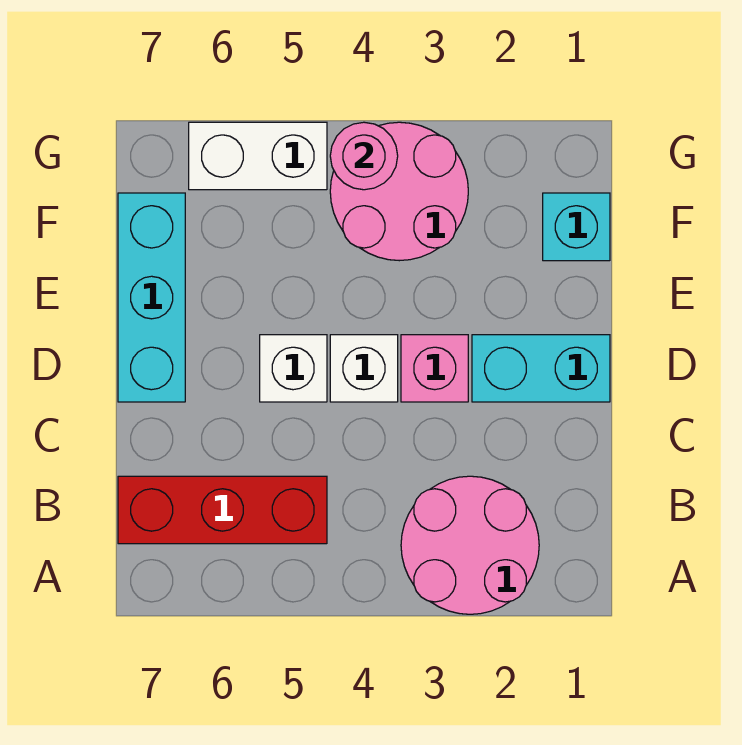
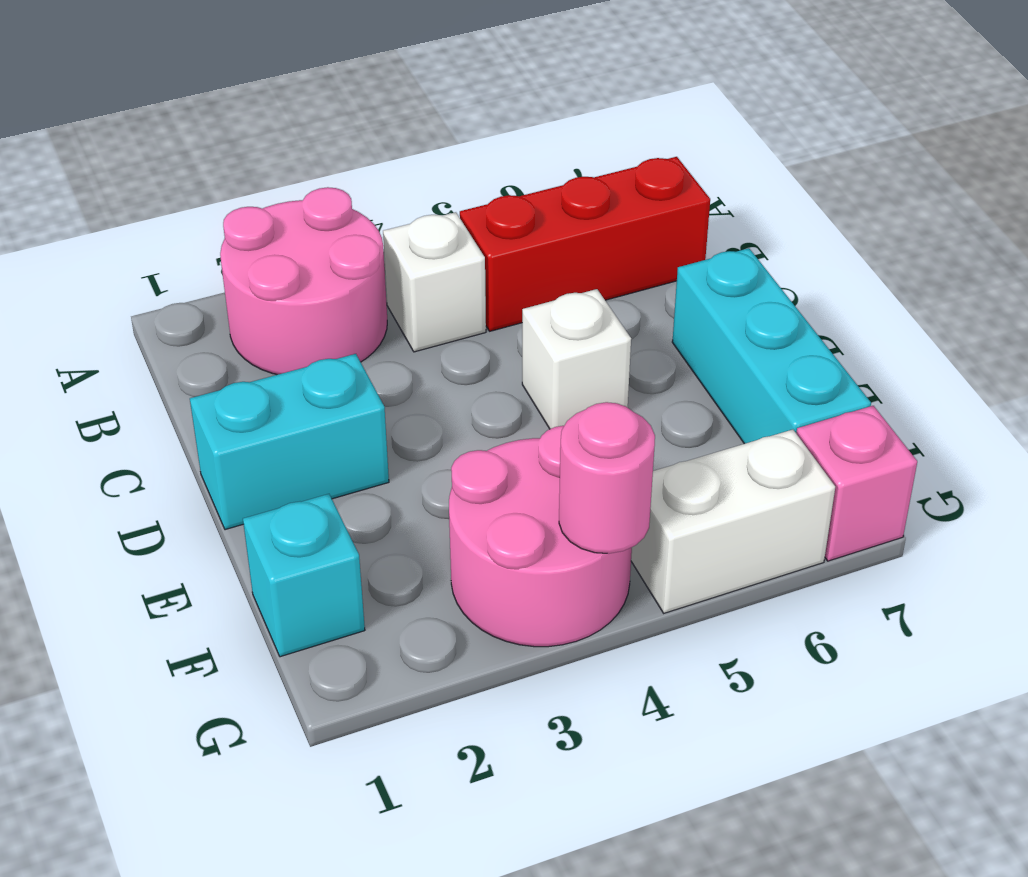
pink 1x1 brick [401,335,468,402] -> pink 1x1 brick moved to [796,406,917,561]
white 1x1 brick [330,335,398,402] -> white 1x1 brick moved to [383,212,486,352]

